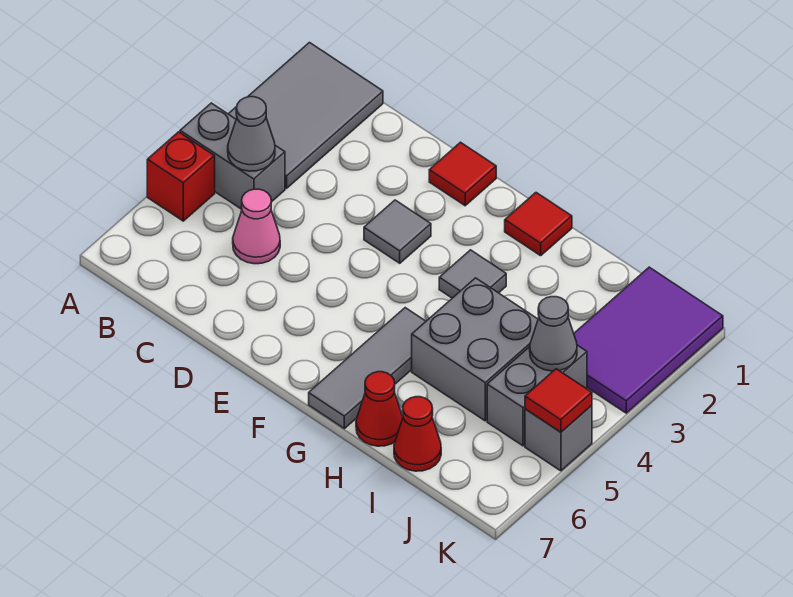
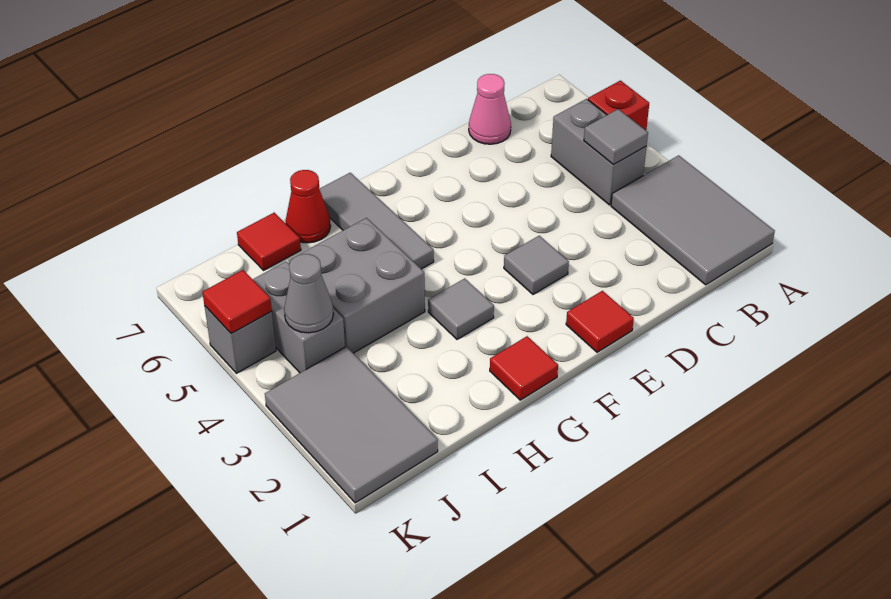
grey 1x2 brick [180,103,285,209] -> grey 1x2 brick turned to [551,99,646,205]
grey 1x1 cone [228,97,275,171] -> grey 1x1 tile [584,109,648,165]
pink 1x1 cone [233,189,280,264] -> pink 1x1 cone moved to [469,74,511,144]
red 1x1 cone [394,397,441,471] -> red 1x1 tile [237,213,301,270]
purple 2x3 tile [574,267,723,413] -> grey 2x3 tile [265,347,438,503]

